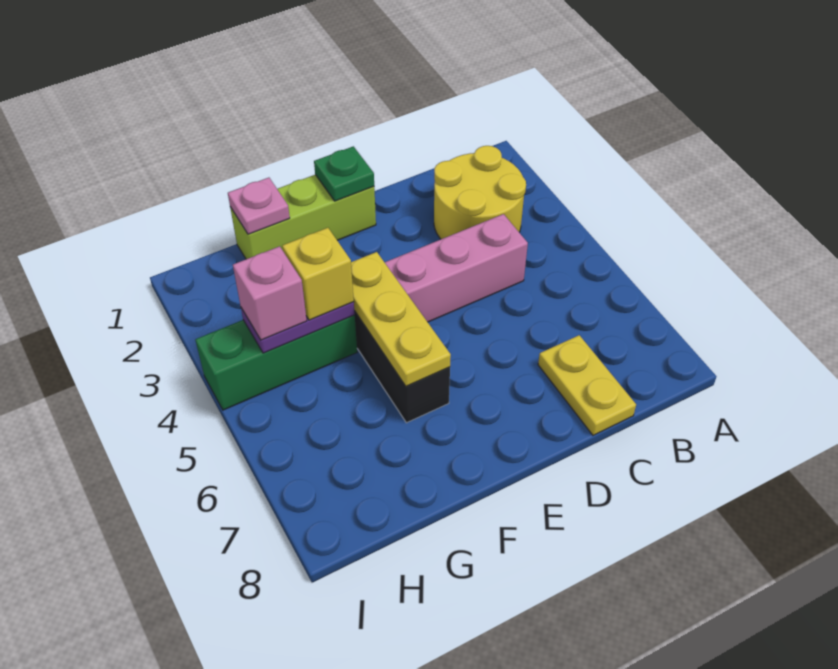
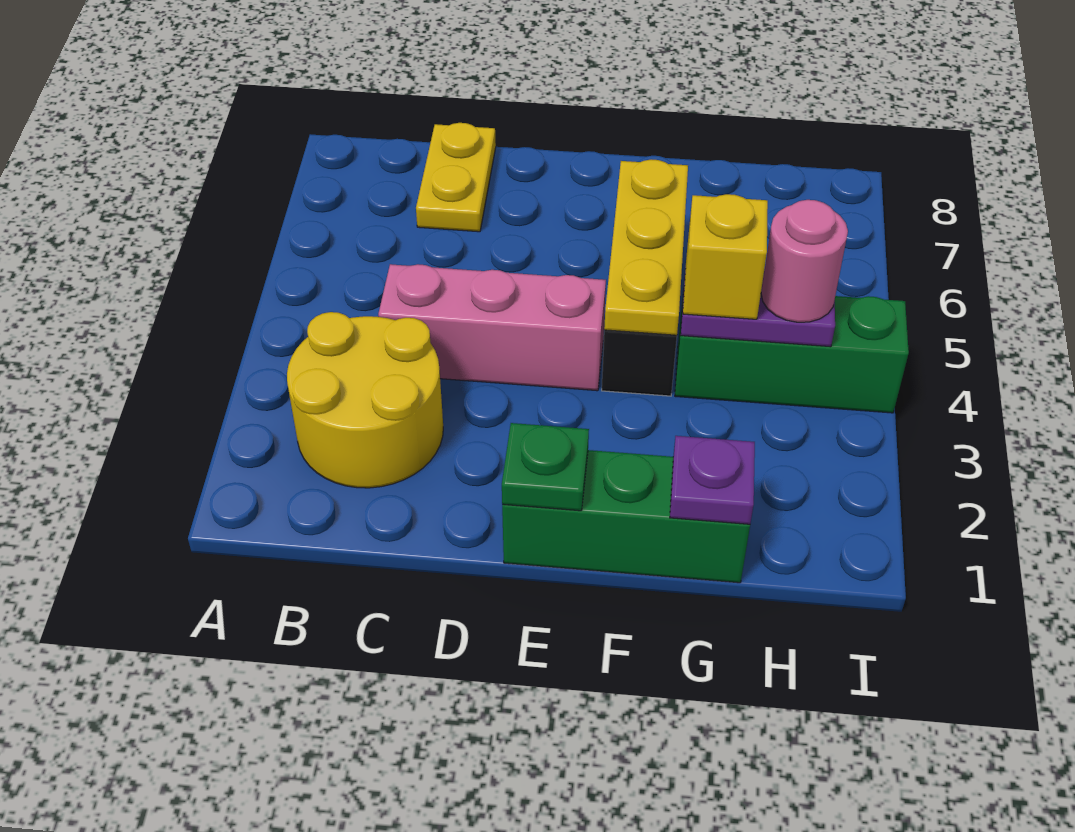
lime 1x3 brick [230,175,376,259] -> green 1x3 brick [502,450,750,583]
pink 1x1 plate [228,178,290,234] -> purple 1x1 plate [670,436,755,524]
pink 1x1 brick [233,246,307,340] -> pink 1x1 round brick [761,200,848,322]

